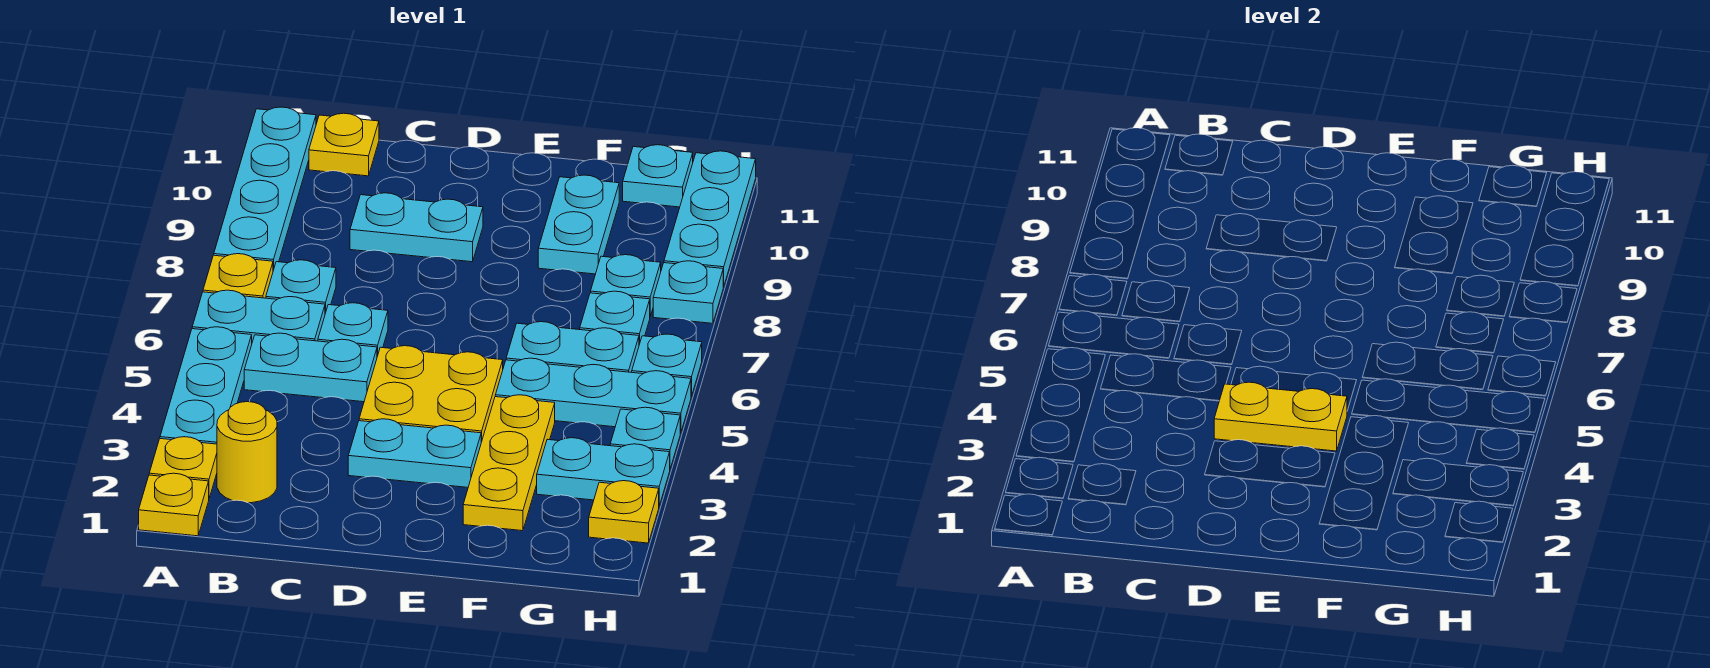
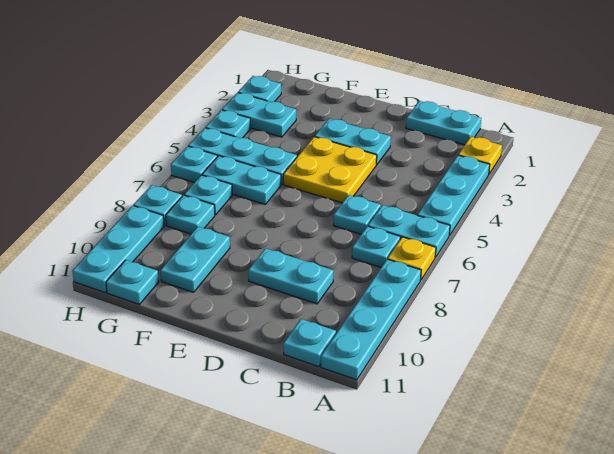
yellow 1x1 plate [139,473,209,536] -> none
yellow 1x1 round brick [217,402,277,503] -> none
cyan 1x2 plate [244,333,377,402] -> cyan 1x2 plate moved to [406,101,481,145]
yellow 1x1 plate [309,113,379,176] -> cyan 1x1 plate [283,319,336,367]
yellow 1x2 plate [1214,382,1347,451] -> none
yellow 1x3 plate [463,395,555,531] -> none
yellow 1x1 plate [589,481,659,543] -> cyan 1x1 plate [238,76,281,102]

